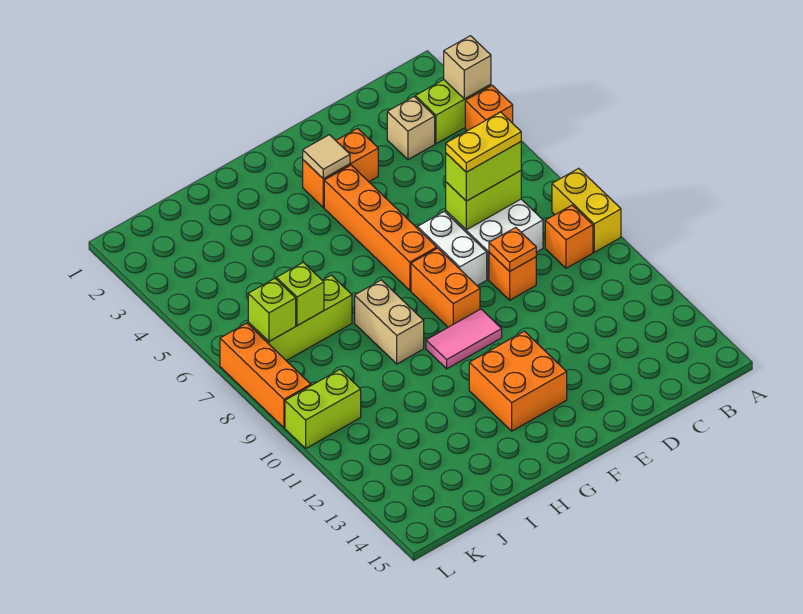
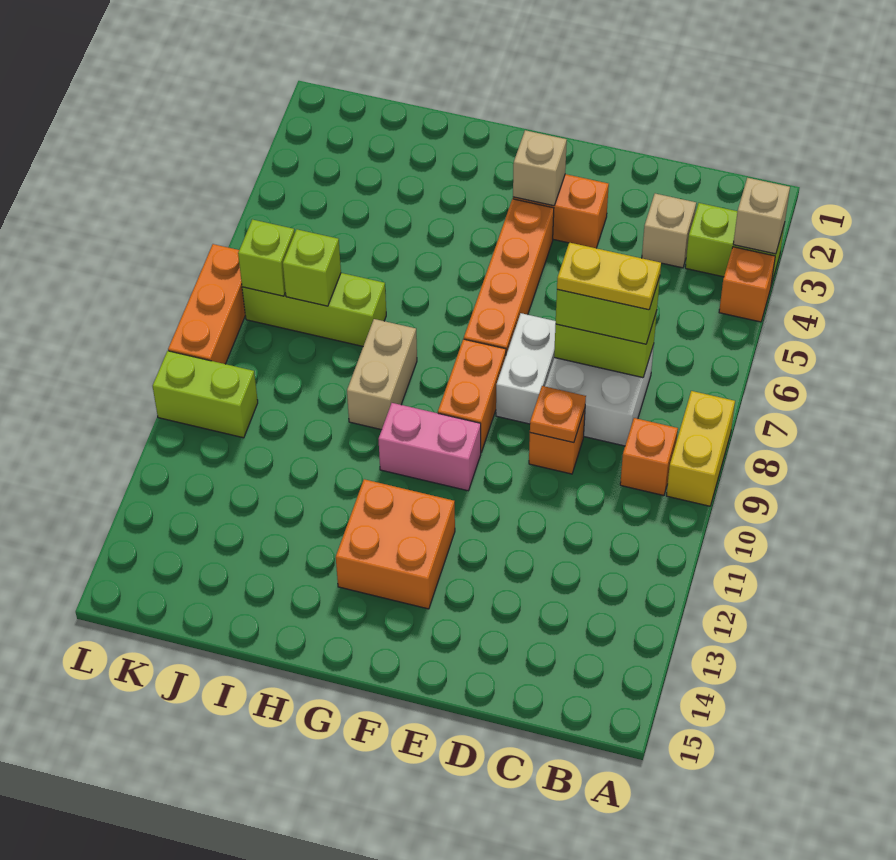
tan 1x1 tile [303,135,350,179] -> tan 1x1 brick [513,130,567,206]
pink 1x2 tile [426,309,502,369] -> pink 1x2 brick [379,403,481,491]

